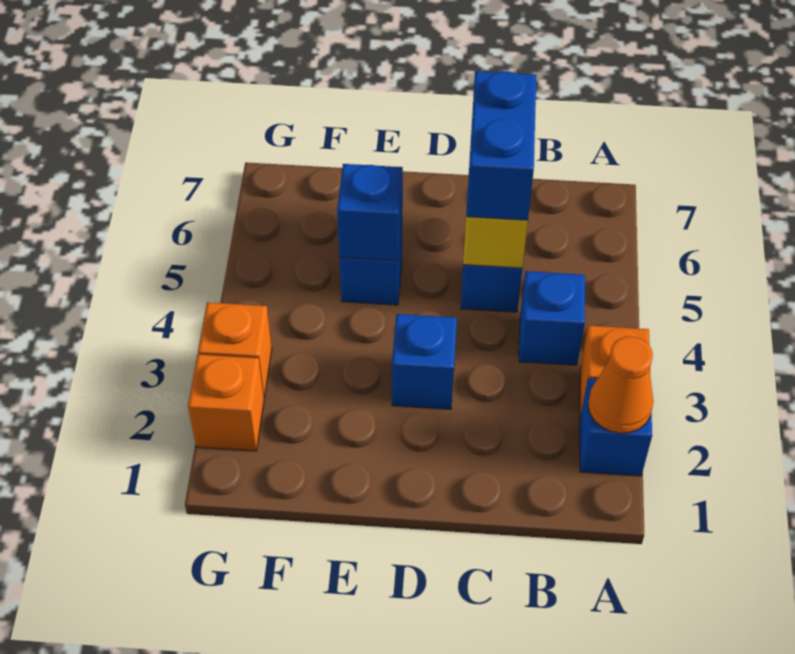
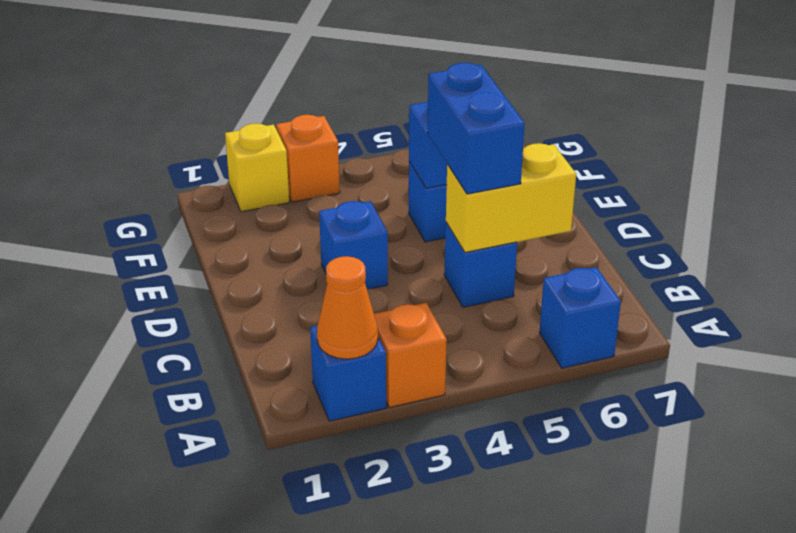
blue 1x1 brick [519,271,585,365] -> blue 1x1 brick moved to [539,267,621,368]
blue 1x2 brick [466,71,536,220] -> blue 1x2 brick turned to [428,63,525,194]
orange 1x1 brick [188,354,264,451] -> yellow 1x1 brick [225,123,289,212]

